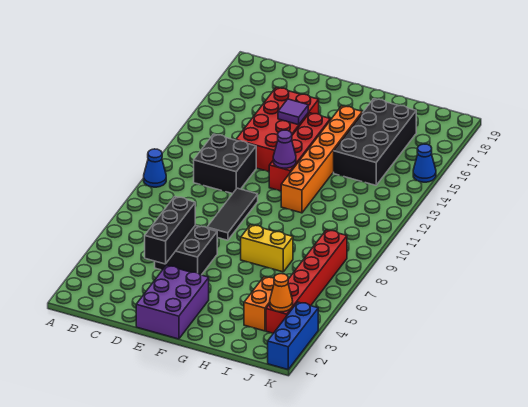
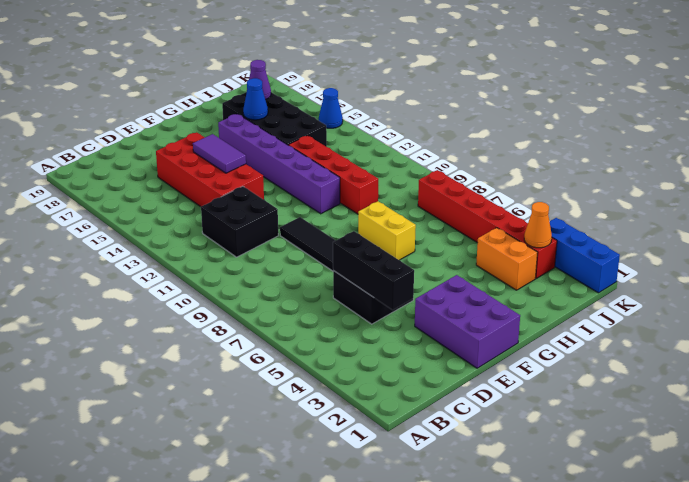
blue 1x1 cone [144,149,166,187] -> blue 1x1 cone moved to [243,78,268,120]
purple 1x1 tile [278,99,308,125] -> purple 1x2 tile [193,134,246,173]
red 1x4 brick [269,113,330,191] -> red 1x4 brick moved to [289,135,378,214]
purple 1x1 cone [273,130,296,168] -> purple 1x1 cone moved to [249,60,271,99]
yellow 1x2 brick [241,225,293,272] -> yellow 1x2 brick turned to [358,201,416,260]
orange 1x6 brick [281,106,362,213] -> purple 1x6 brick [218,114,340,214]

